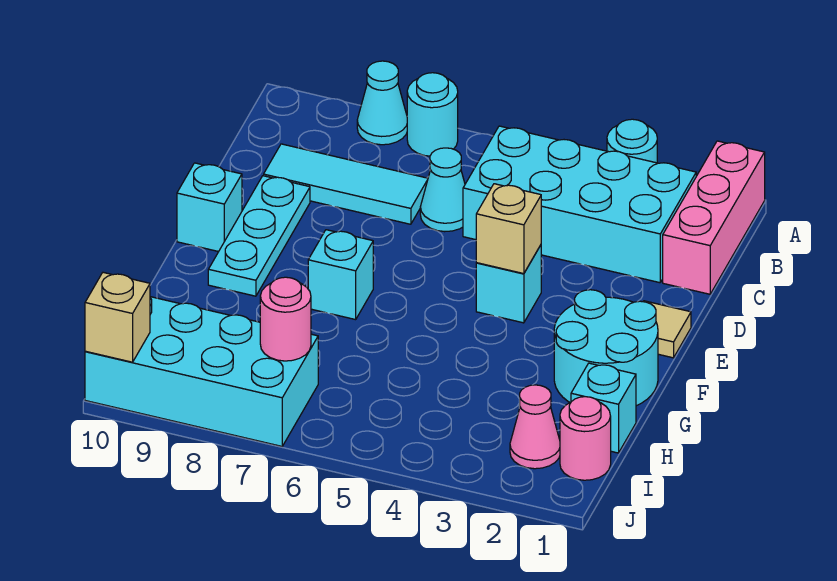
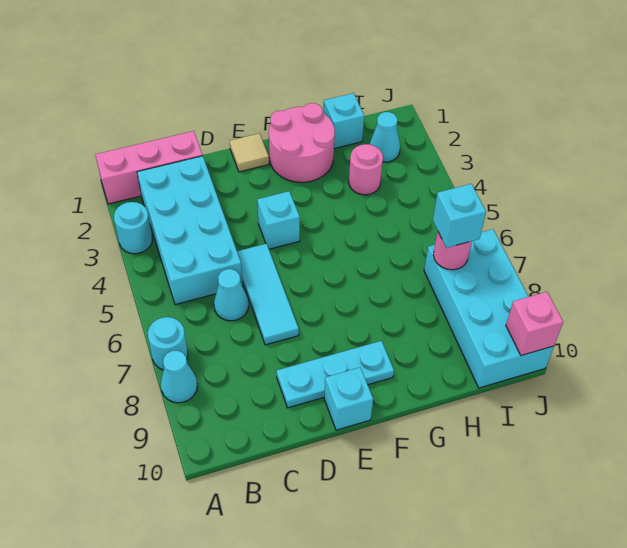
cyan 1x3 tile [264,144,428,224] -> cyan 1x3 tile moved to [237,244,299,345]
tan 1x1 brick [476,184,541,274] -> none
cyan 2x2 round brick [554,290,658,406] -> pink 2x2 round brick [269,103,335,182]
cyan 1x1 brick [308,230,373,320] -> cyan 1x1 brick moved to [433,184,486,248]
pink 1x1 round brick [560,397,611,480] -> pink 1x1 round brick moved to [349,144,383,195]
pink 1x1 cone [510,385,560,469] -> cyan 1x1 cone [369,112,400,162]
tan 1x1 brick [85,272,150,362] -> pink 1x1 brick [506,292,563,355]

